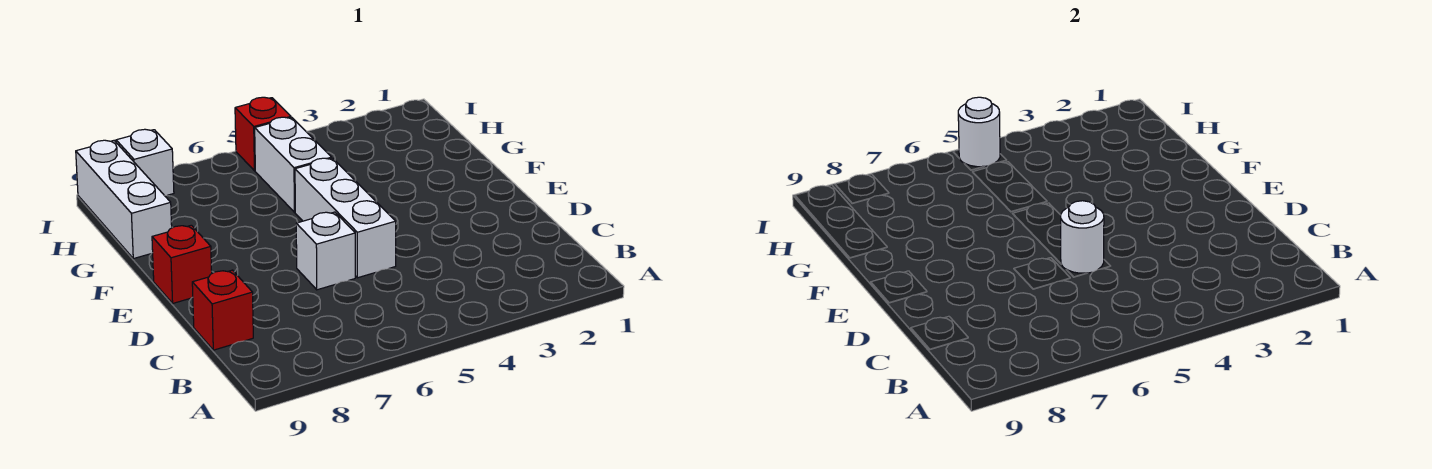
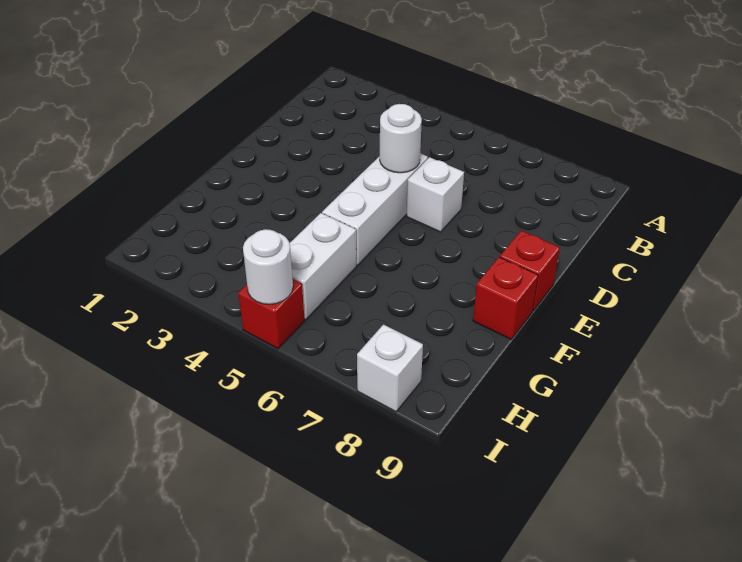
red 1x1 brick [192,270,253,350] -> red 1x1 brick moved to [473,257,538,339]
white 1x3 brick [76,140,172,259] -> none

